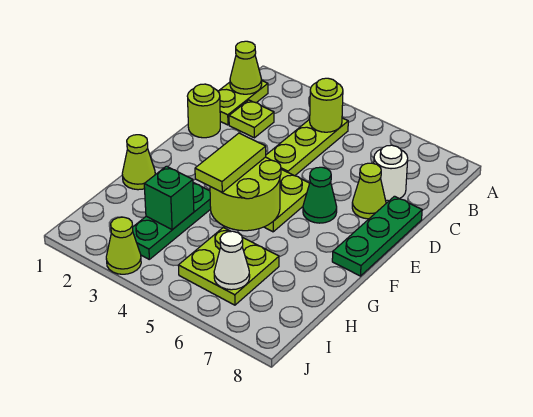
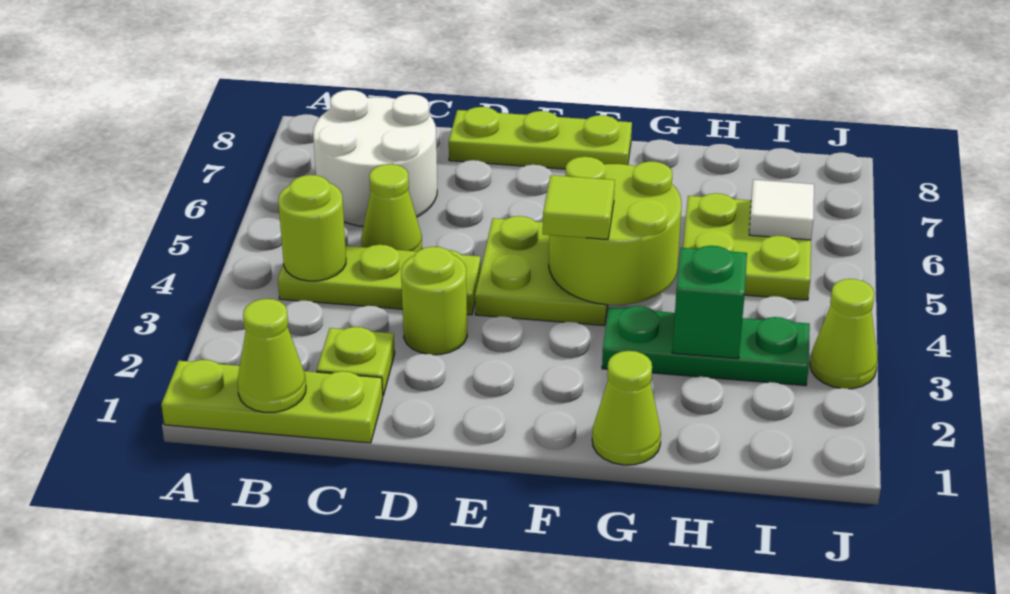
lime 1x2 plate [218,81,268,125] -> lime 1x3 plate [161,360,383,443]
white 1x1 round brick [374,145,408,201] -> white 2x2 round brick [313,90,437,226]
lime 1x1 round brick [188,84,220,138] -> lime 1x1 round brick moved to [401,247,467,355]
lime 1x1 cone [352,163,386,219] -> lime 1x1 cone moved to [361,164,422,251]
green 1x3 plate [332,196,422,276] -> lime 1x3 plate [449,107,632,169]
green 1x1 cone [303,167,337,223] -> none
lime 1x2 tile [195,133,266,192] -> lime 1x1 tile [543,175,615,239]
white 1x1 cone [214,231,250,290] -> white 1x1 tile [749,180,814,240]

